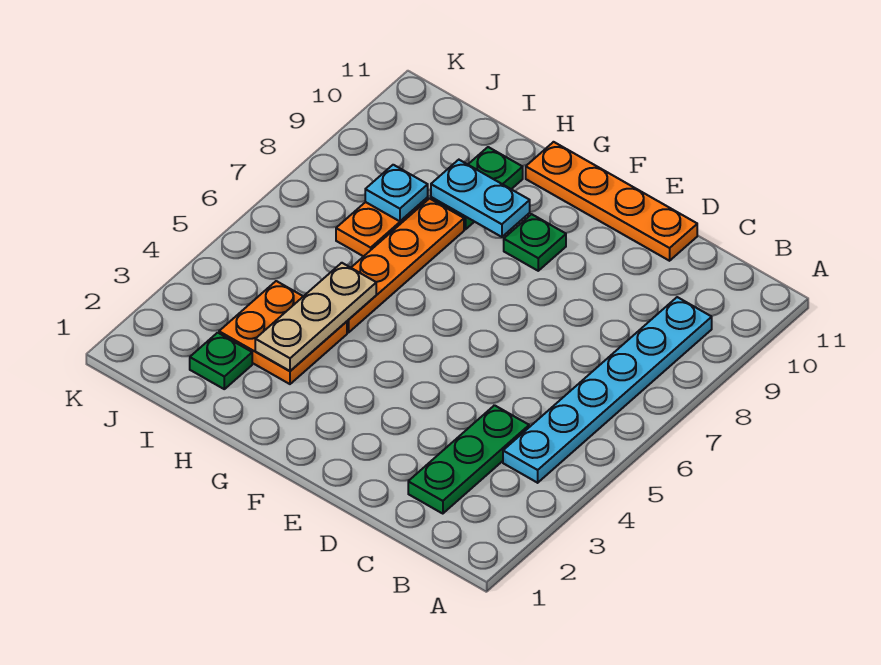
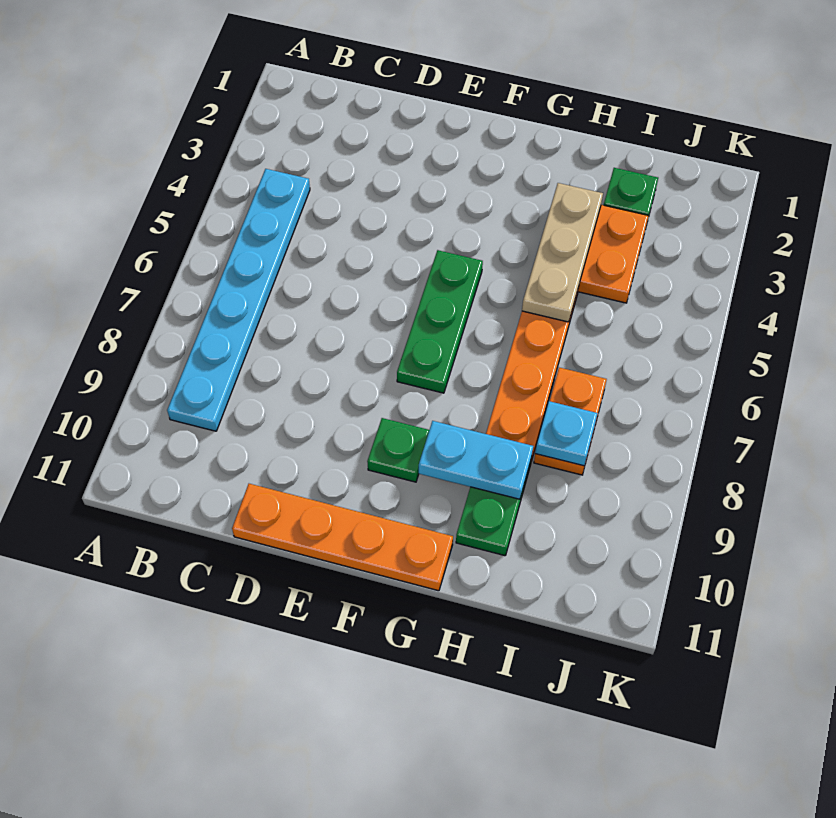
green 1x3 plate [408,405,529,514] -> green 1x3 plate moved to [397,250,483,393]

